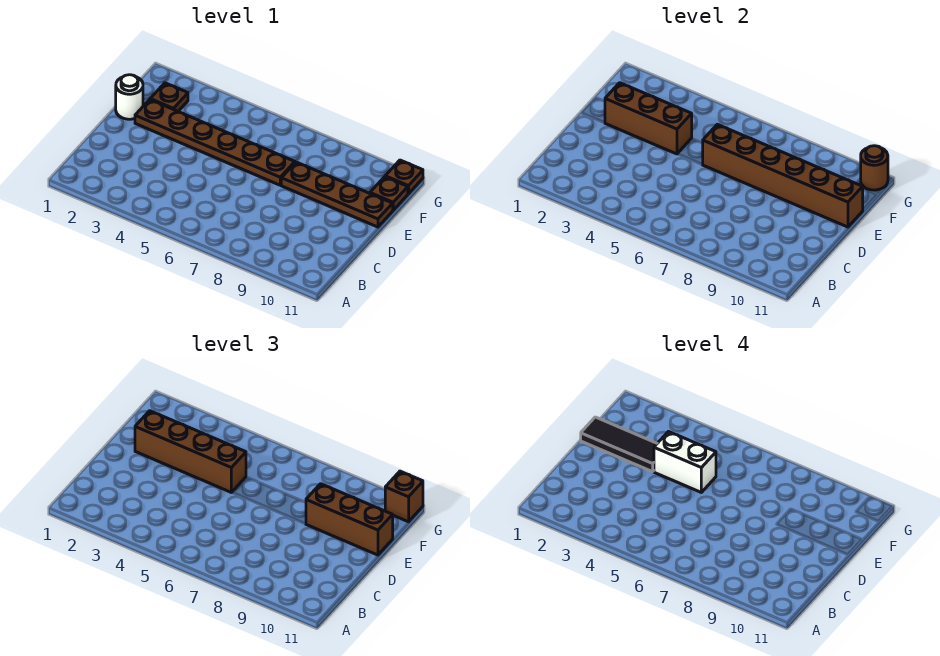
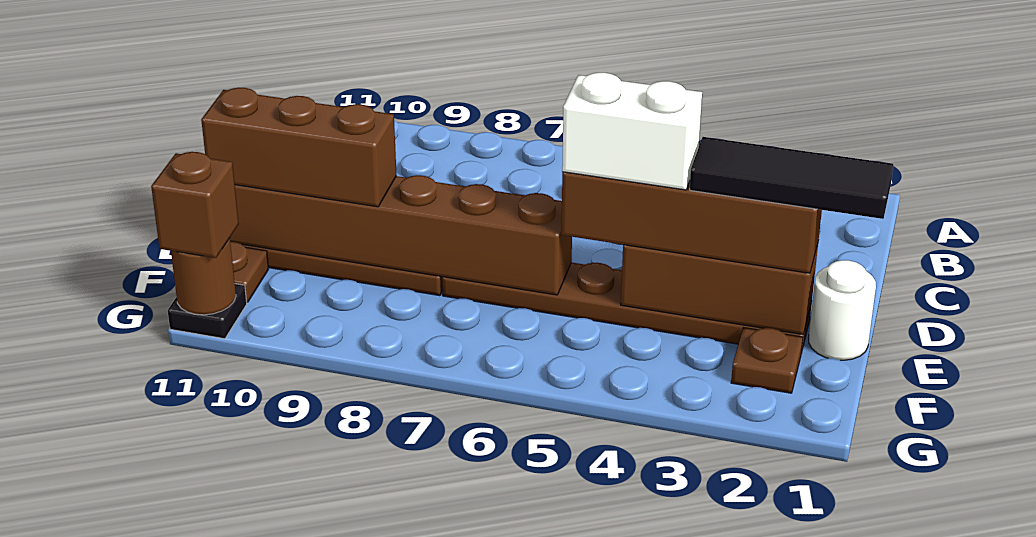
brown 1x1 plate [385,160,423,194] -> black 1x1 plate [168,284,247,339]

